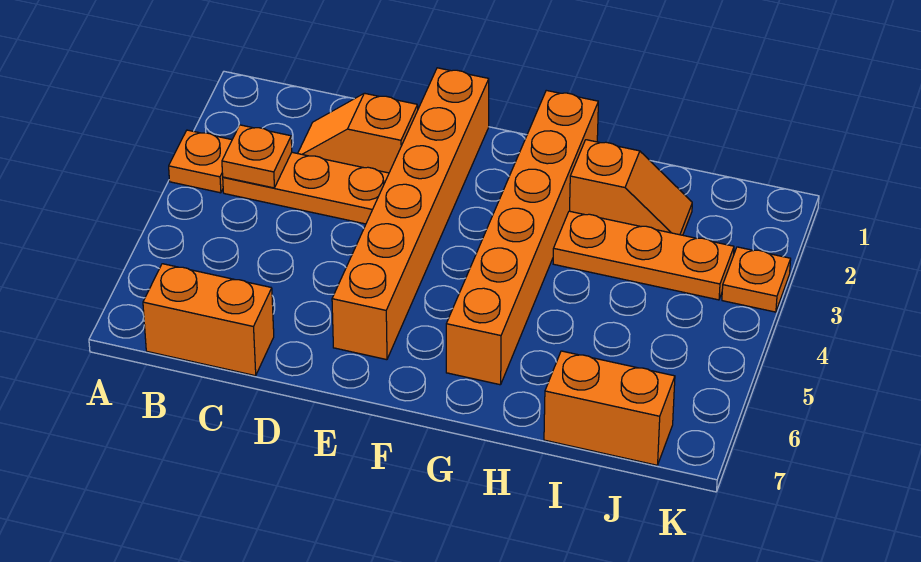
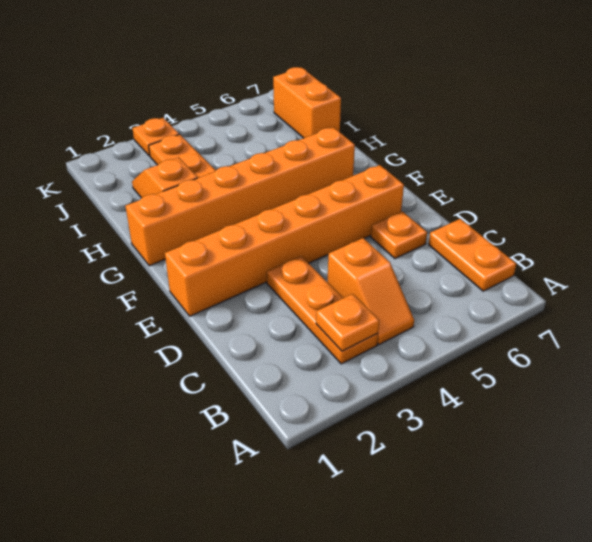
orange 1x1 plate [169,130,232,193] -> orange 1x1 plate moved to [371,212,427,259]
orange 1x2 brick [143,264,274,376] -> orange 1x2 plate [429,219,516,291]
orange 1x2 slope [298,93,418,173] -> orange 1x2 slope moved to [328,238,414,345]

